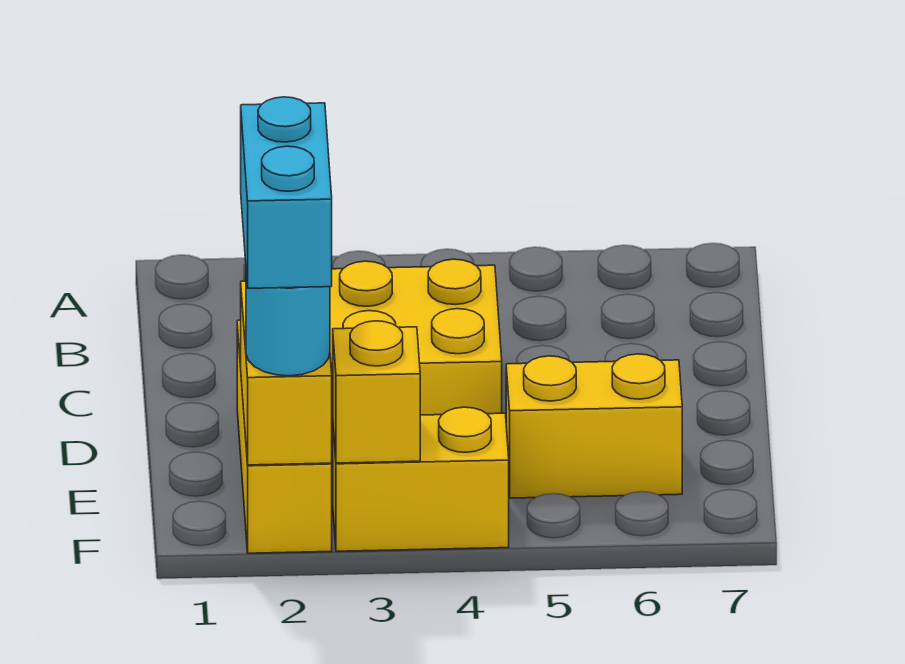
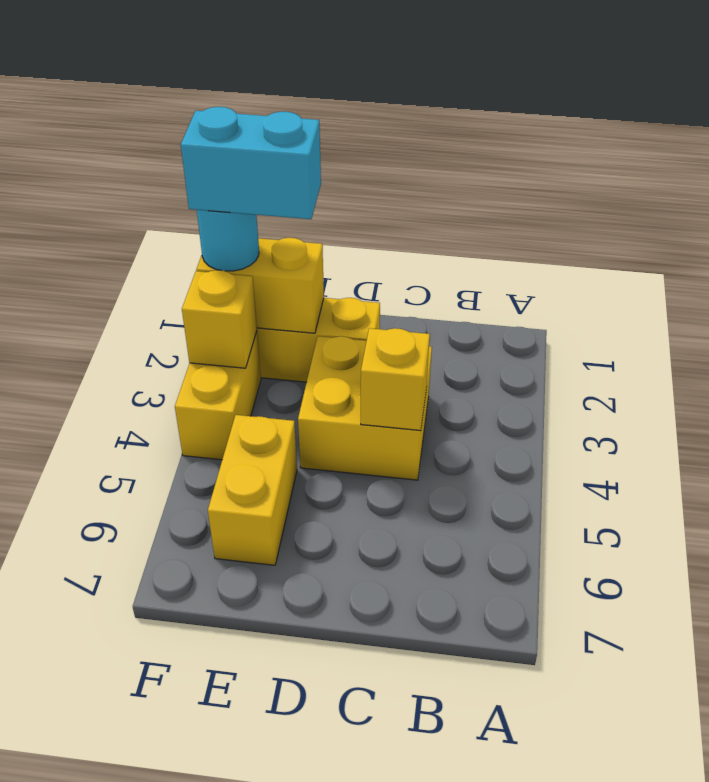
none -> yellow 1x1 brick [361,328,430,431]

